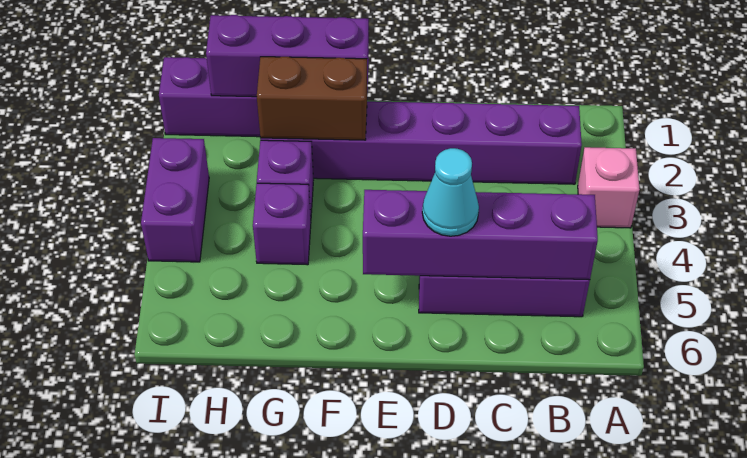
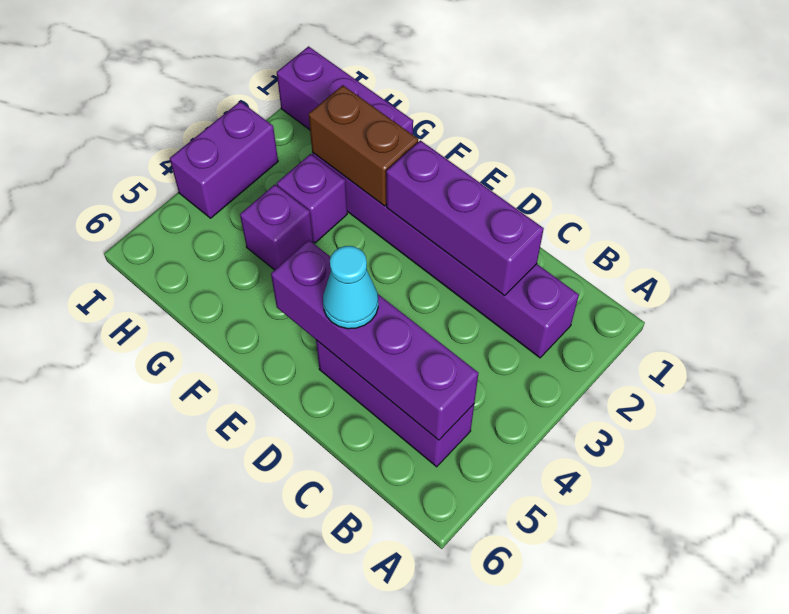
pink 1x1 brick [578,147,640,228] -> none
purple 1x3 brick [206,15,369,97] -> purple 1x3 brick moved to [386,140,544,296]

